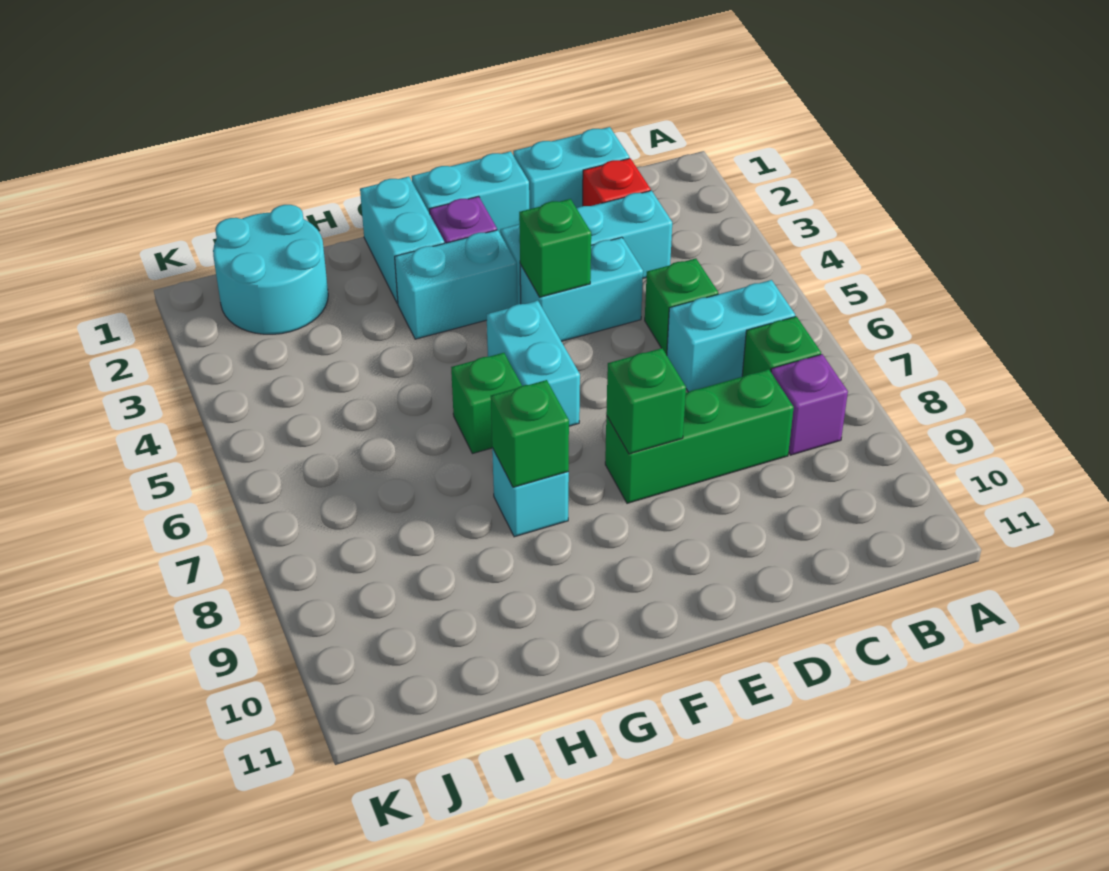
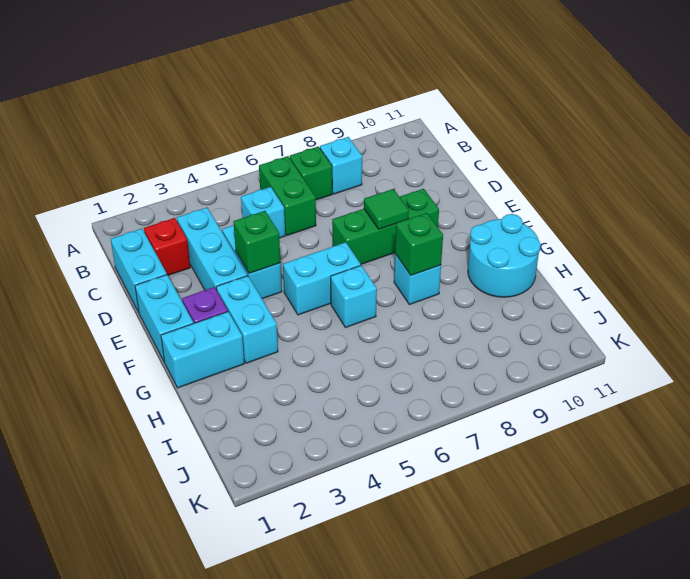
cyan 1x2 brick [667,280,795,392] -> green 1x2 brick [259,156,316,235]
purple 1x1 brick [771,354,848,455] -> cyan 1x1 brick [320,137,362,194]
green 1x1 brick [645,258,718,355] -> cyan 1x1 brick [241,187,285,238]
green 1x3 brick [605,369,794,503] -> green 1x3 brick turned to [332,189,439,264]
green 1x1 brick [606,348,686,454] -> green 1x1 tile [364,189,409,229]
green 1x1 brick [451,353,522,454] -> cyan 1x1 brick [331,265,377,328]
cyan 2x2 round brick [213,205,328,334] -> cyan 2x2 round brick moved to [468,214,541,297]

